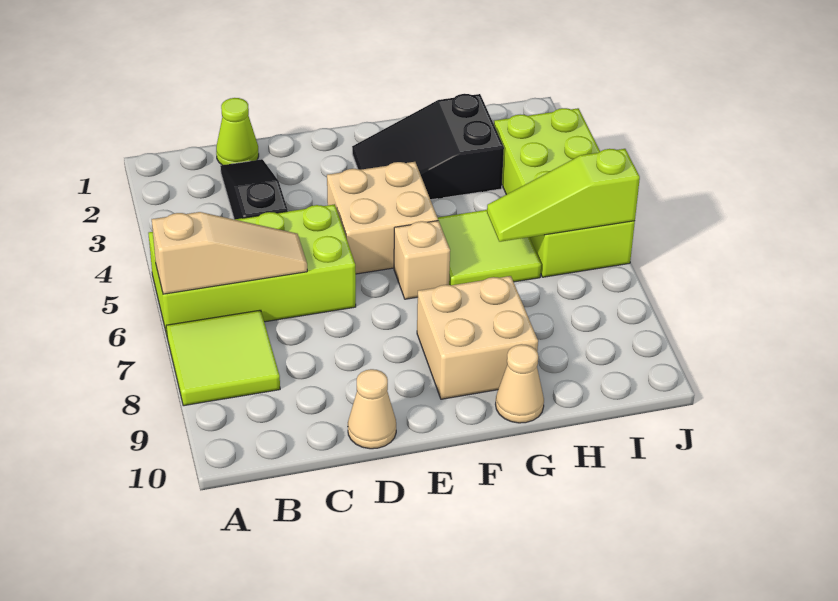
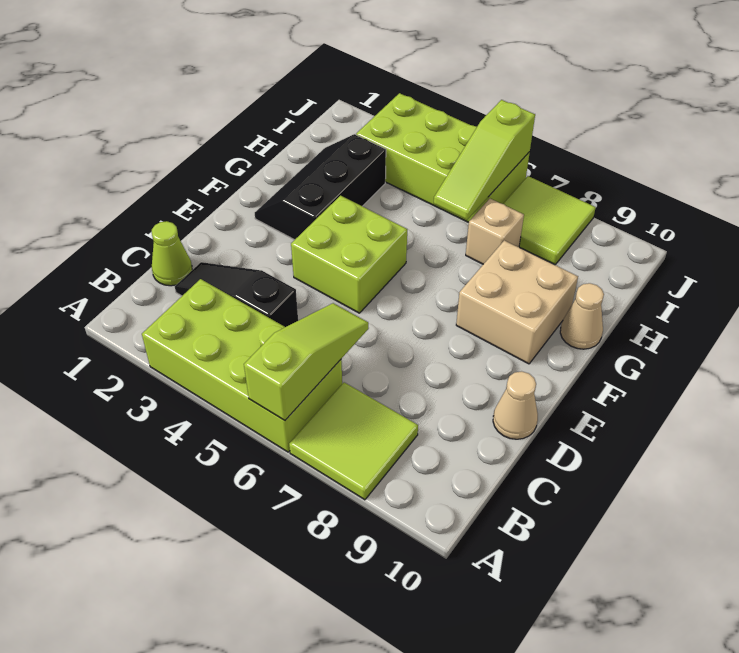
lime 2x4 brick [148,204,356,335] -> lime 2x4 brick turned to [142,279,342,452]
tan 1x3 slope [152,212,307,294] -> lime 1x3 slope [244,303,369,420]
tan 2x2 brick [327,162,438,274] -> lime 2x2 brick [291,196,407,313]
black 2x3 slope [352,94,504,200] -> black 2x3 slope turned to [255,134,386,240]
tan 1x1 brick [394,221,450,299] -> tan 1x1 brick moved to [466,199,524,264]
lime 2x2 tile [438,210,541,285] -> lime 2x2 tile moved to [503,176,596,264]

